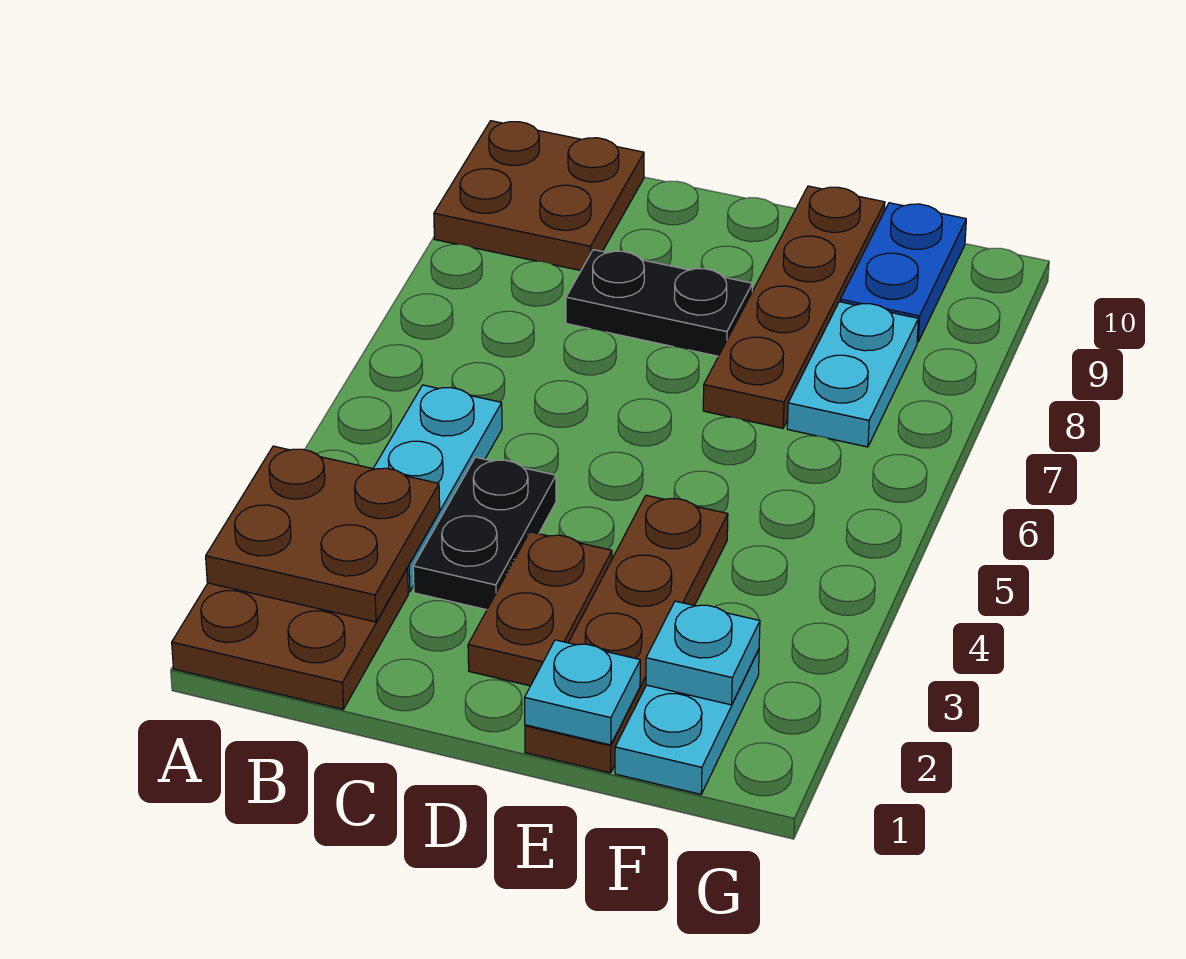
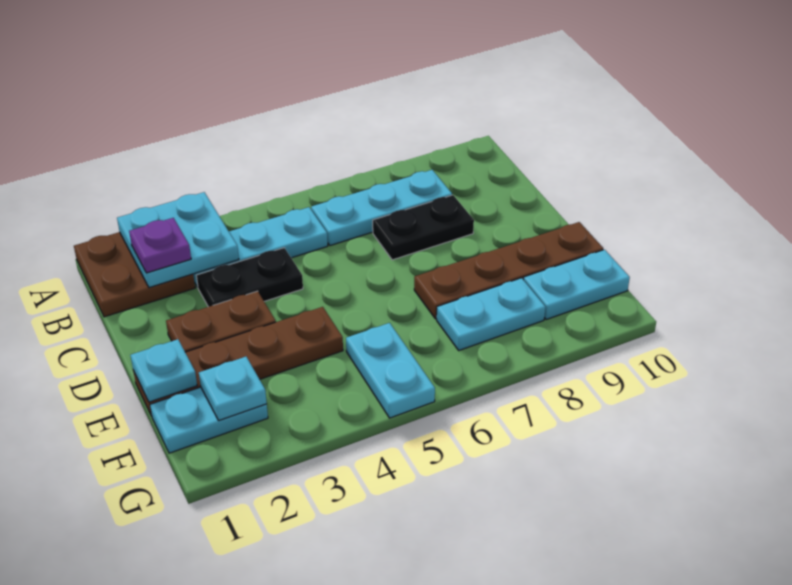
brown 2x2 plate [206,446,440,622] -> cyan 2x2 plate [117,192,239,288]
brown 2x2 plate [434,121,644,271] -> none
none -> purple 1x1 plate [129,218,191,273]
none -> cyan 1x3 plate [311,170,452,246]
black 1x2 plate [566,250,752,356] -> black 1x2 plate turned to [373,195,474,260]
none -> cyan 1x2 plate [346,323,435,418]
blue 1x2 plate [840,203,966,342] -> cyan 1x2 plate [524,250,630,320]

